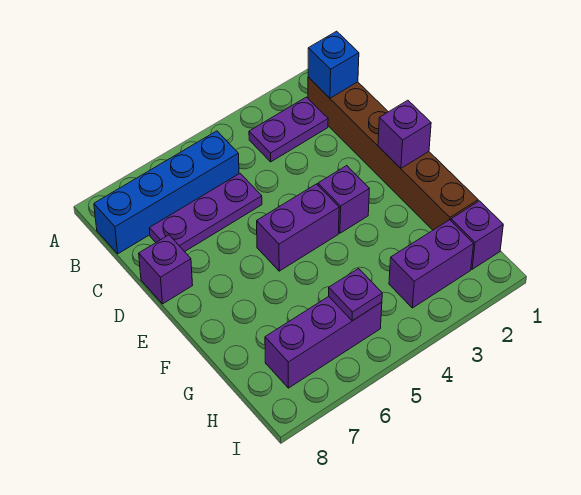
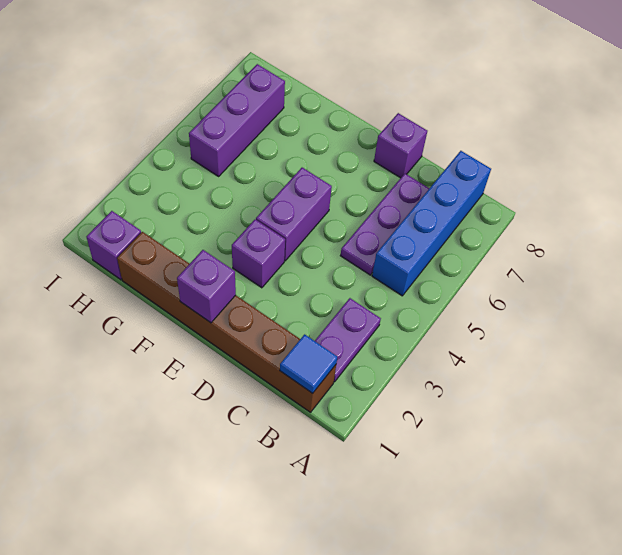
blue 1x1 brick [308,31,359,98] -> blue 1x1 tile [280,334,337,393]
purple 1x2 brick [389,220,474,308] -> none
purple 1x1 plate [329,269,382,321] -> none

